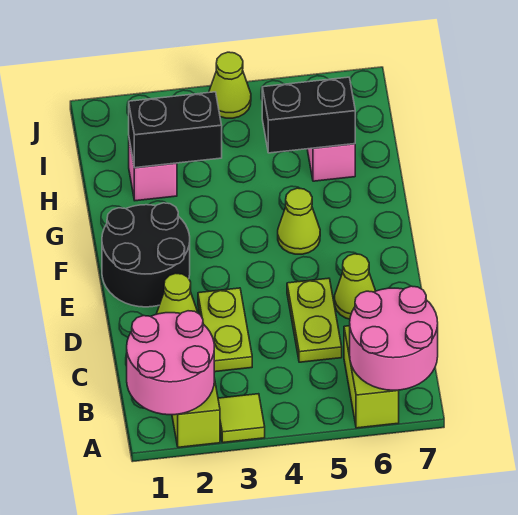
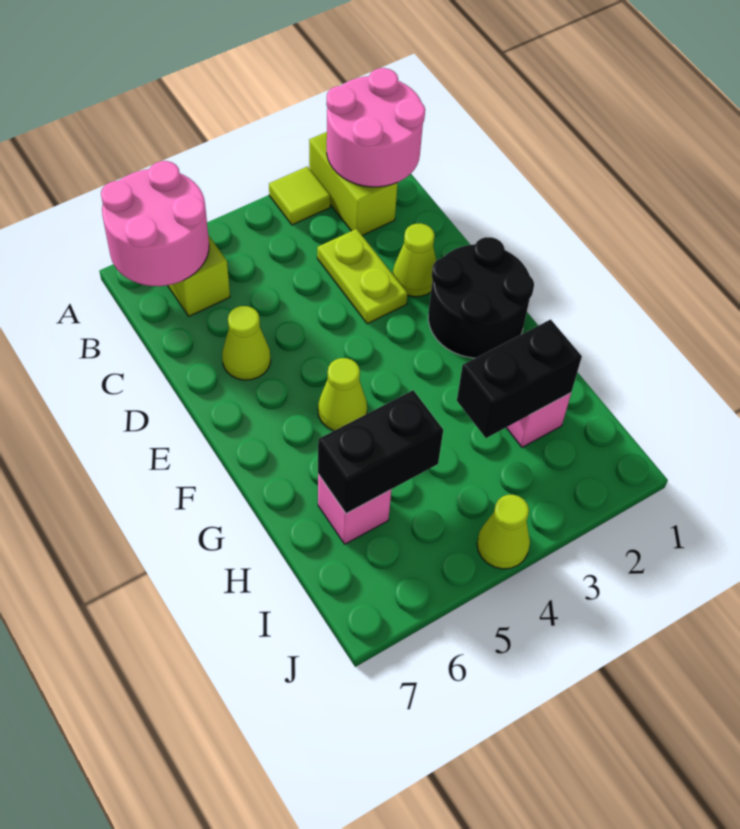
lime 1x2 plate [287,278,342,362] -> none

